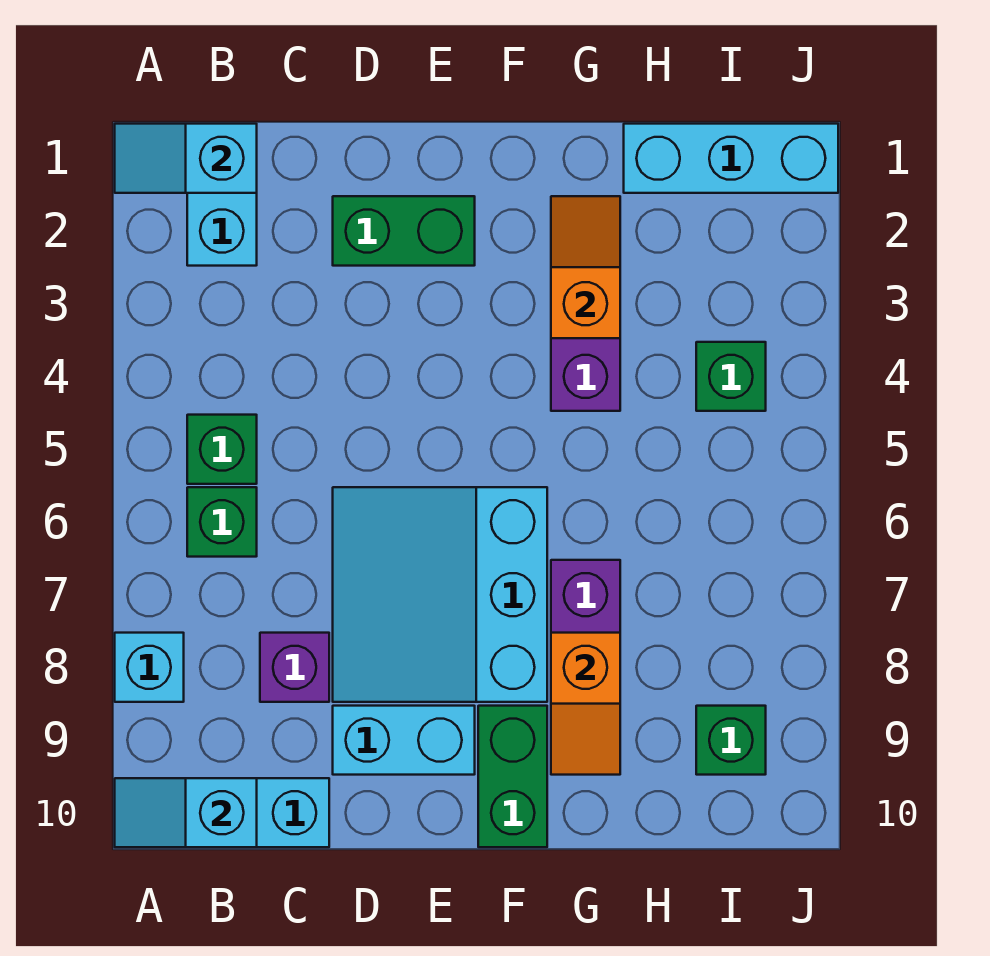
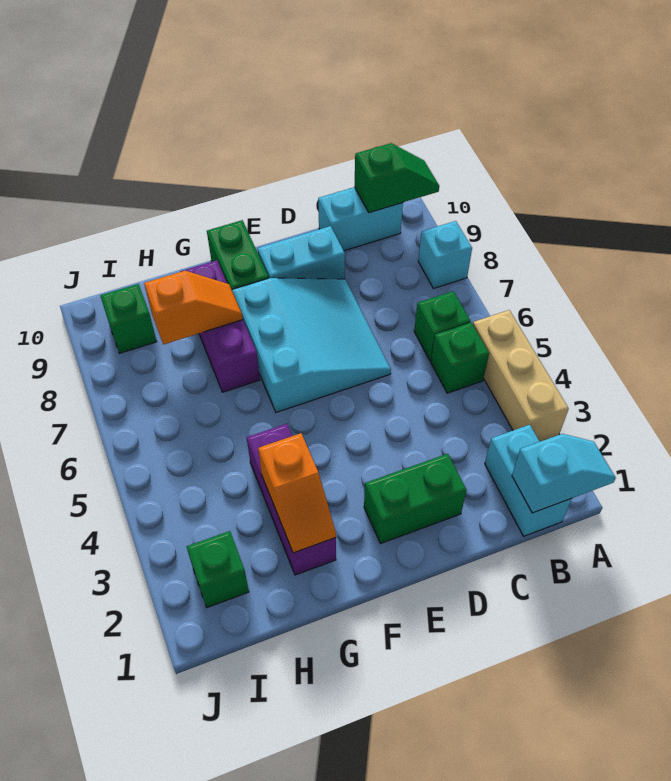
none -> tan 1x3 brick [473,310,569,442]
cyan 1x2 slope [115,778,257,847] -> green 1x2 slope [354,143,439,213]
purple 1x1 brick [260,633,329,702] -> none
orange 1x2 slope [551,633,620,775] -> orange 1x2 slope turned to [144,271,243,344]
cyan 1x3 brick [624,124,838,193] -> none
green 1x1 brick [696,342,766,411] -> green 1x1 brick moved to [187,531,249,607]

